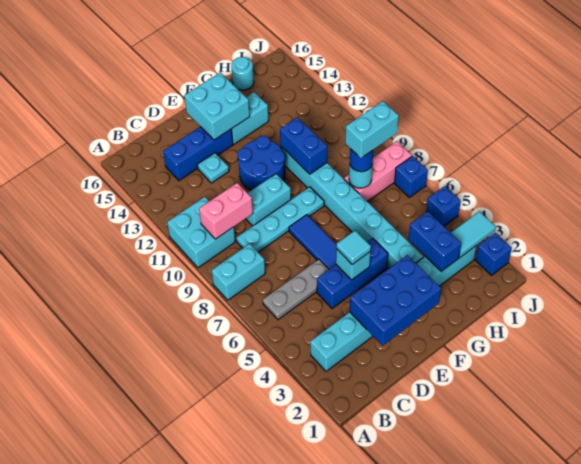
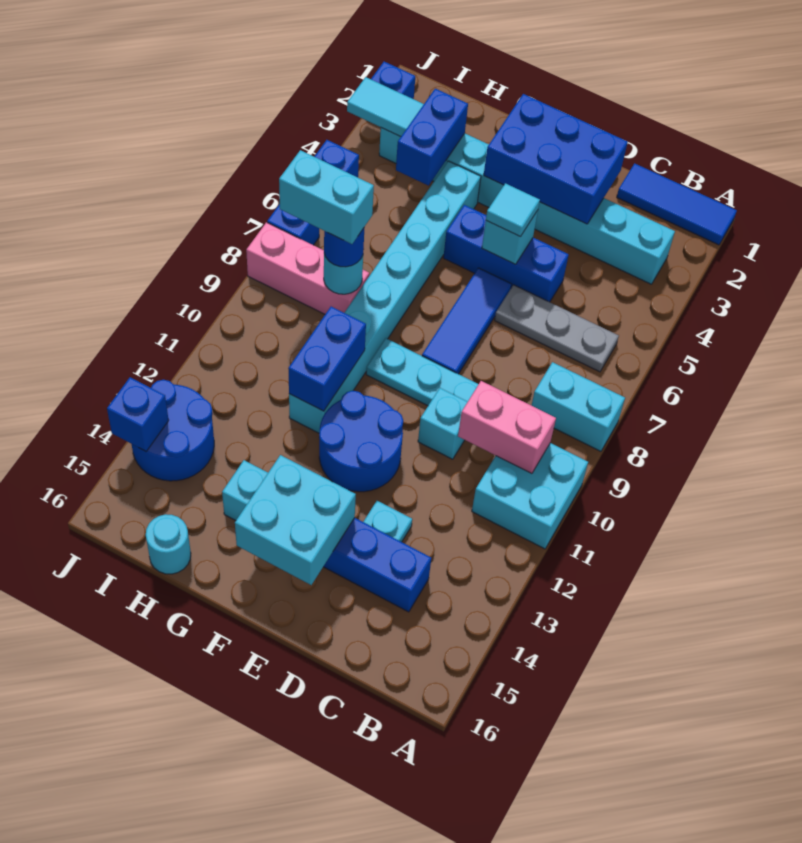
none -> blue 1x3 tile [617,163,737,245]
cyan 1x2 brick [246,174,291,226] -> cyan 1x1 brick [418,388,467,459]
none -> blue 2x2 round brick [132,380,214,481]
none -> blue 1x1 brick [107,377,169,451]

